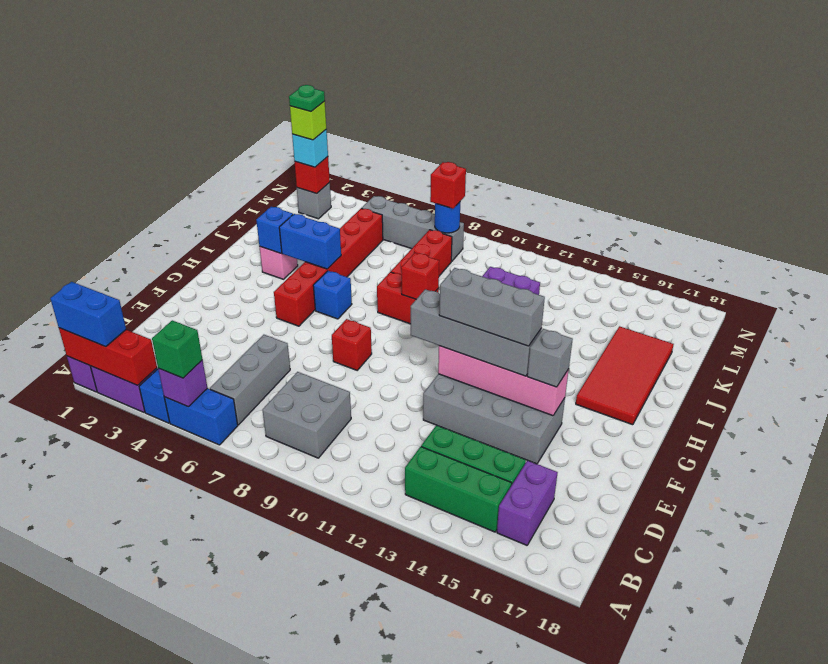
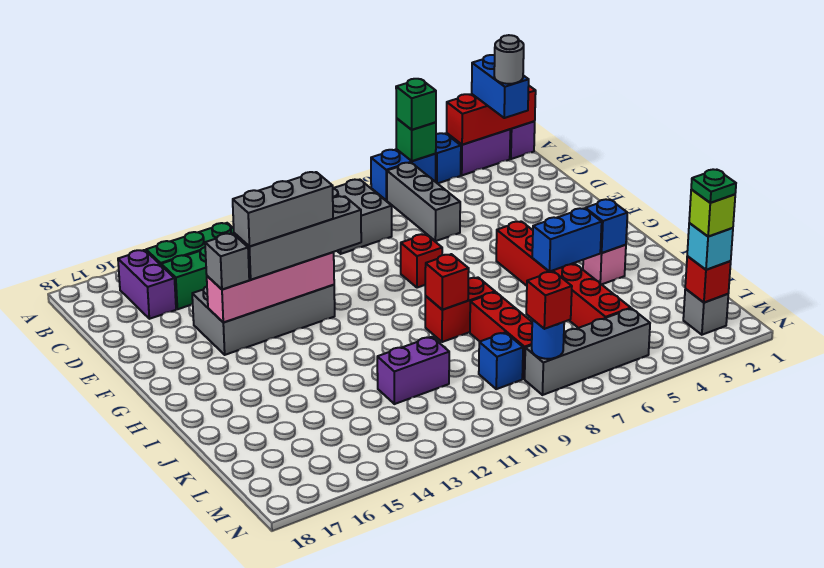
blue 1x2 brick [50,282,126,347] -> blue 1x2 brick turned to [472,55,529,118]
purple 1x1 brick [158,360,207,407] -> green 1x1 brick [396,118,436,161]
none -> grey 1x1 round brick [494,35,524,84]
blue 1x1 brick [313,271,352,319] -> blue 1x1 brick moved to [479,332,523,389]
red 2x4 tile [576,326,674,425] -> none

